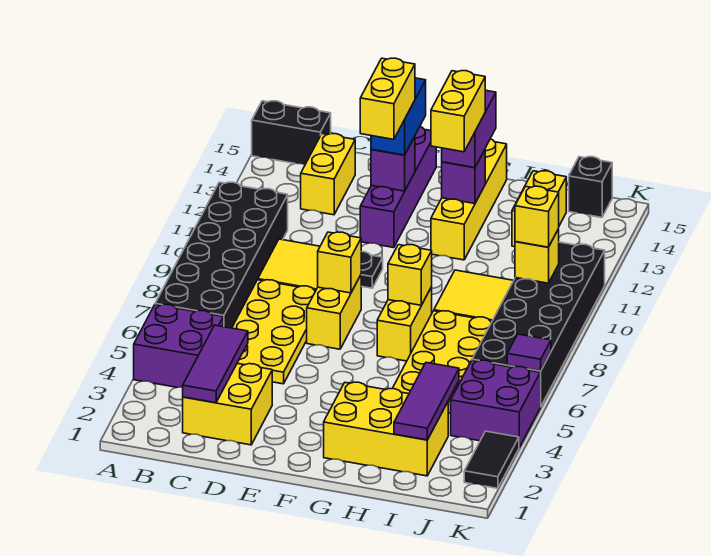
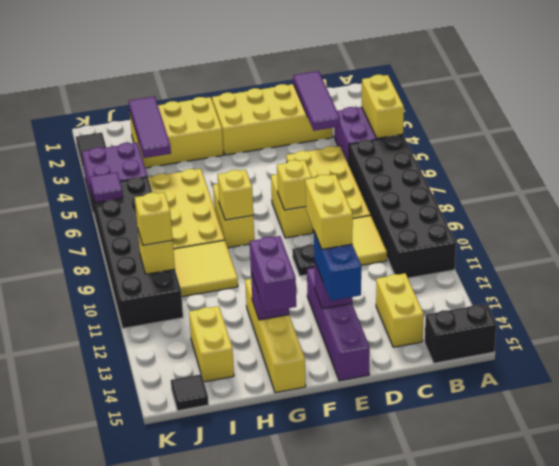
yellow 2x2 brick [183,363,272,445] -> yellow 2x4 brick [212,84,333,155]
yellow 1x2 brick [431,71,485,152] -> yellow 1x2 brick moved to [362,75,404,138]
black 1x1 brick [569,157,612,217] -> black 1x1 tile [171,374,209,411]

